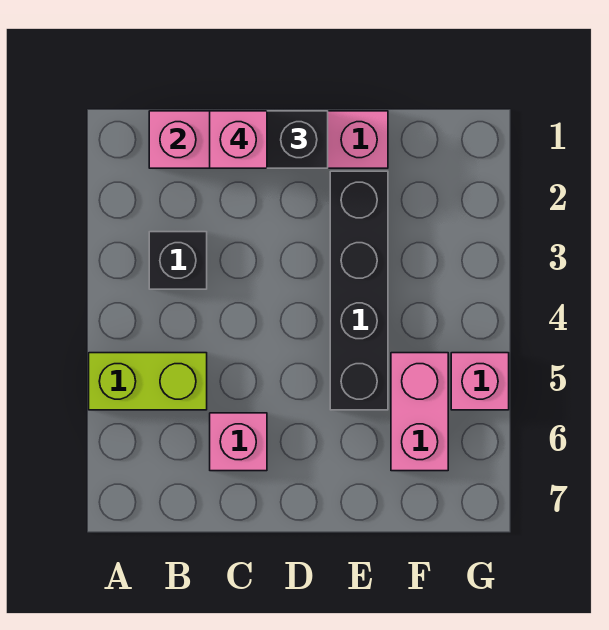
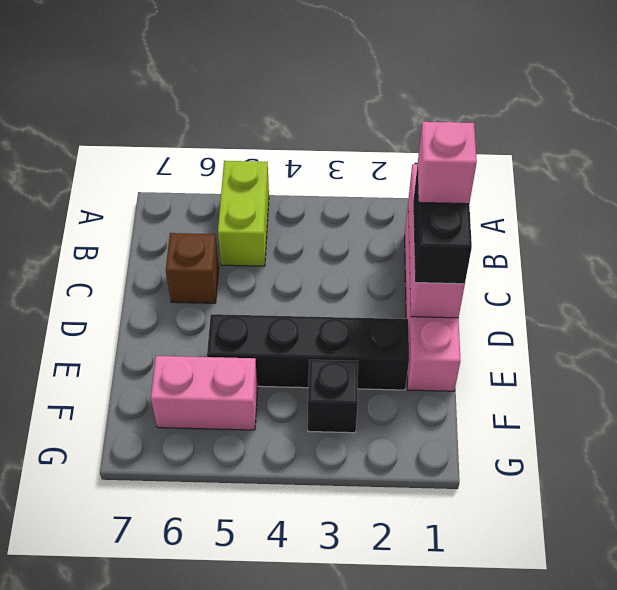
black 1x1 brick [149,232,207,289] -> black 1x1 brick moved to [308,360,358,433]
pink 1x1 brick [210,413,267,471] -> brown 1x1 brick [166,233,219,303]
pink 1x1 brick [451,353,509,410] -> none

